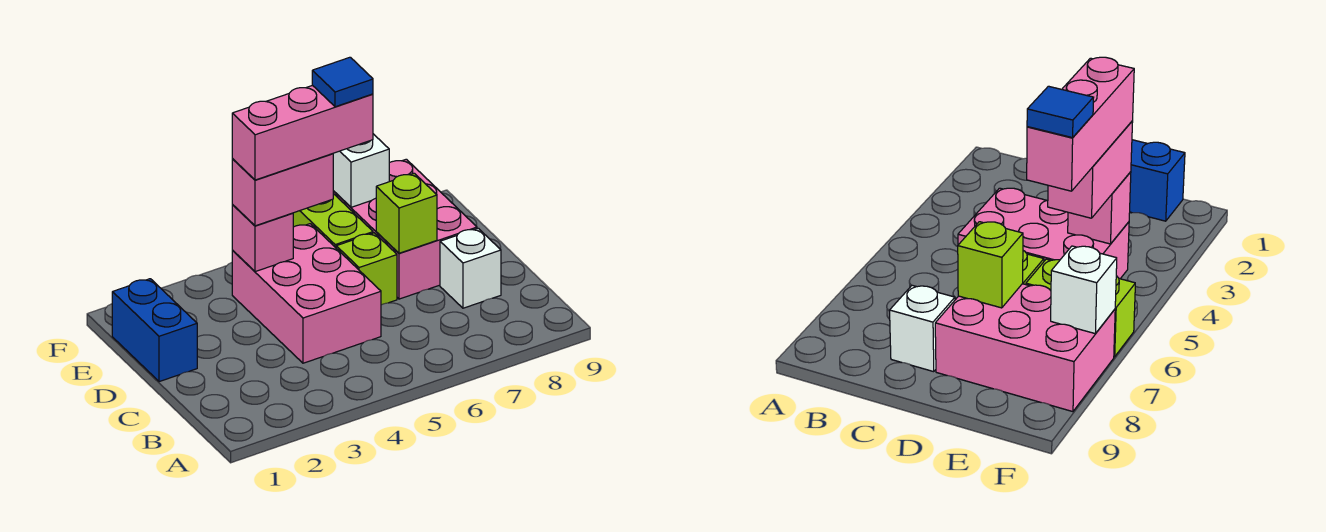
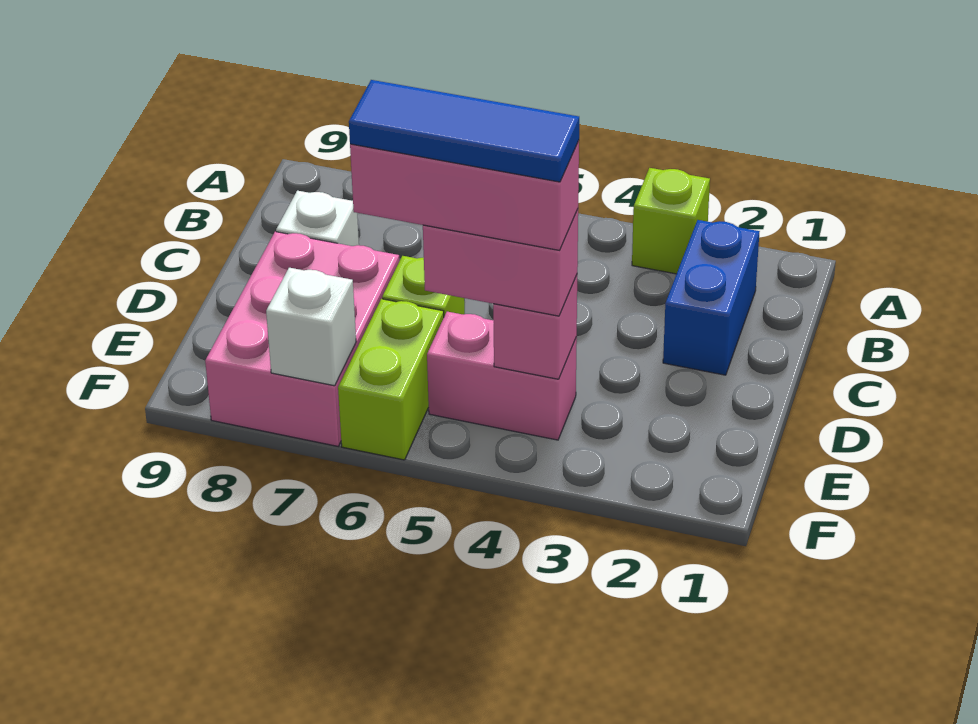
pink 2x3 brick [232,224,381,363] -> pink 1x2 brick [427,312,577,440]
blue 1x2 brick [112,279,197,382] -> blue 1x2 brick moved to [663,220,760,375]
lime 1x1 brick [376,173,437,253] -> lime 1x1 brick moved to [632,168,710,274]
blue 1x1 tile [312,57,373,107] -> blue 1x3 tile [349,80,579,182]

